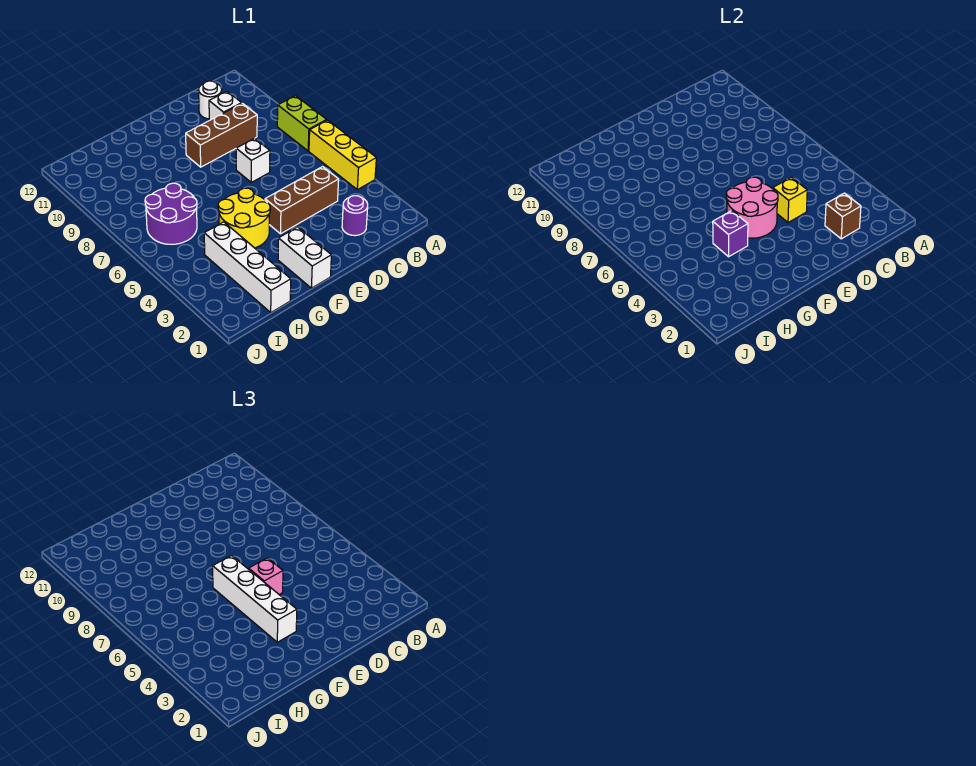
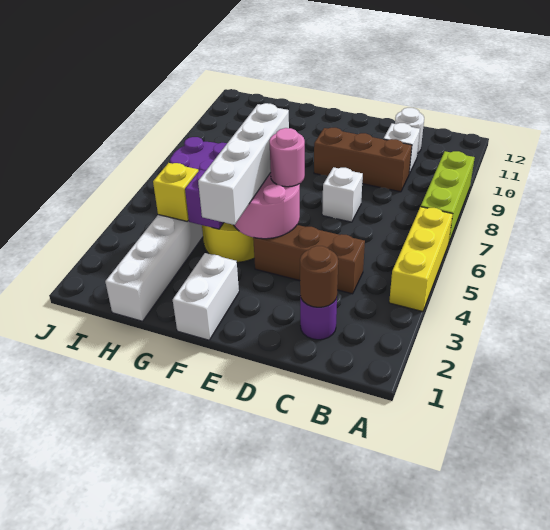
lime 1x2 brick [277,96,327,151] -> lime 1x3 brick [421,151,475,242]
brown 1x1 brick [825,193,861,239] -> brown 1x1 round brick [300,246,338,307]
yellow 1x1 brick [773,177,807,222] -> yellow 1x1 brick moved to [153,163,198,221]
pink 1x1 brick [249,558,283,594] -> pink 1x1 round brick [269,128,305,187]

